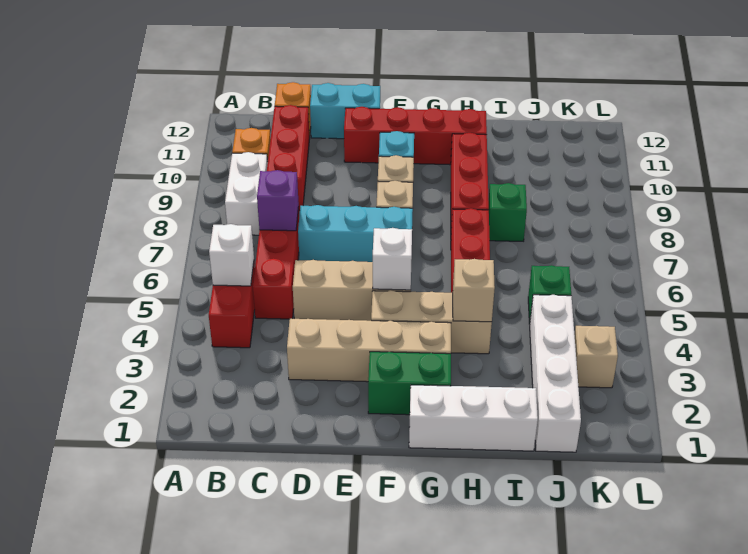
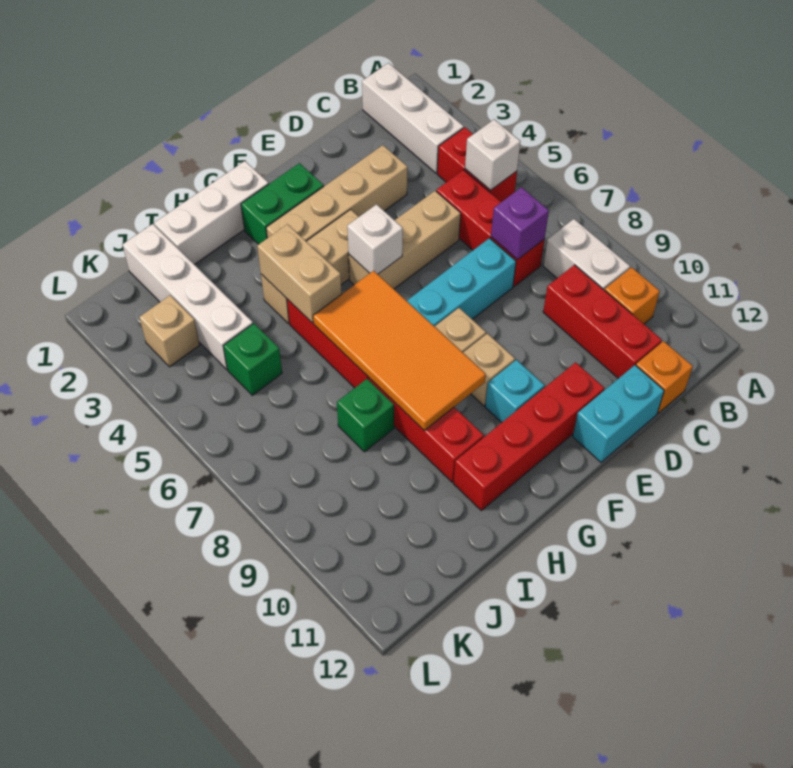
none -> white 1x3 brick [362,63,464,173]
none -> orange 2x4 tile [313,271,486,431]
tan 1x1 brick [453,259,495,322] -> tan 1x2 brick [257,224,342,323]

